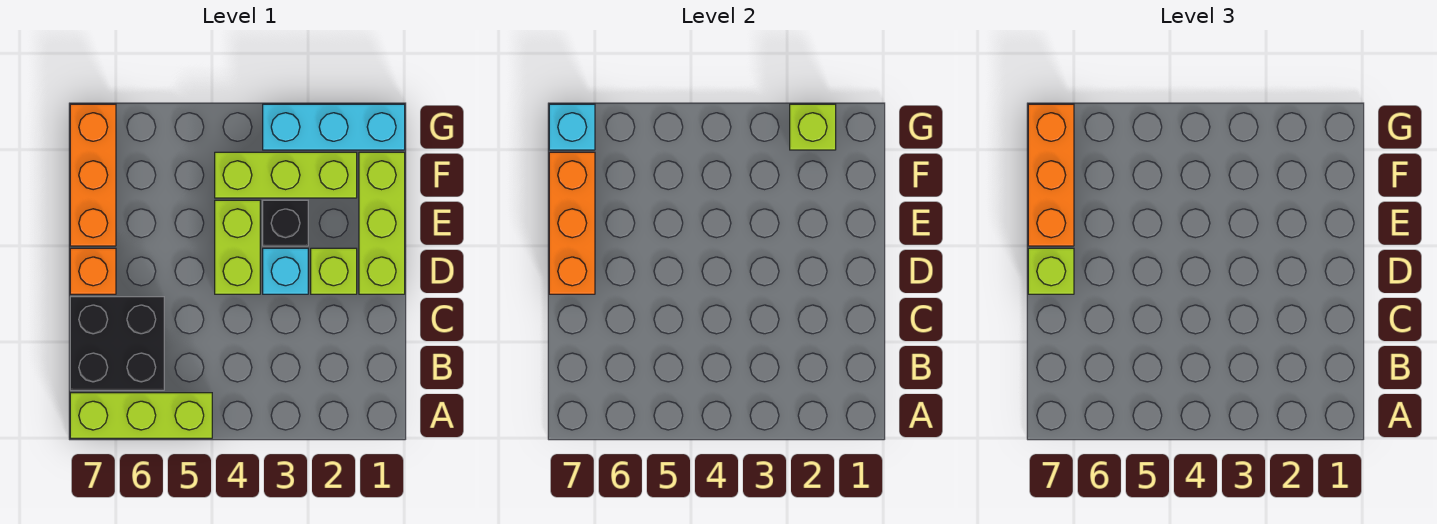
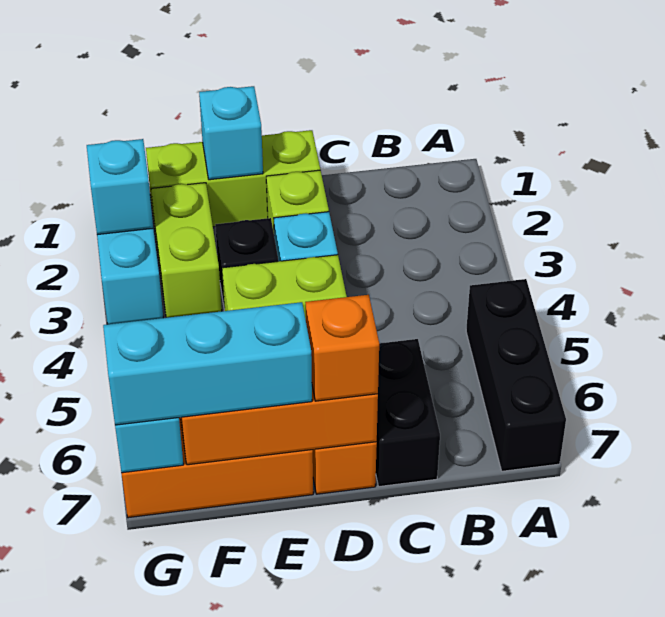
lime 1x3 brick [70,393,212,438] -> black 1x3 brick [466,279,566,471]
black 2x2 brick [70,297,164,390] -> black 1x2 brick [376,339,440,487]
lime 1x1 brick [1028,248,1074,294] -> orange 1x1 brick [305,295,379,401]
none -> cyan 1x1 brick [199,86,263,180]
orange 1x3 brick [1028,104,1074,246] -> cyan 1x3 brick [103,302,312,425]
lime 1x3 brick [215,152,357,198] -> lime 1x2 brick [151,183,222,318]
lime 1x1 brick [790,104,836,150] -> cyan 1x1 brick [87,139,153,235]

